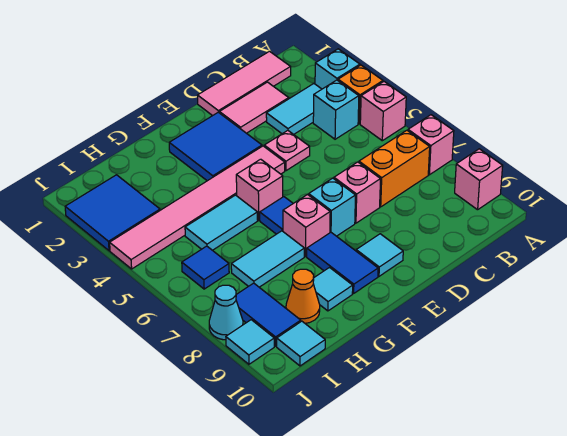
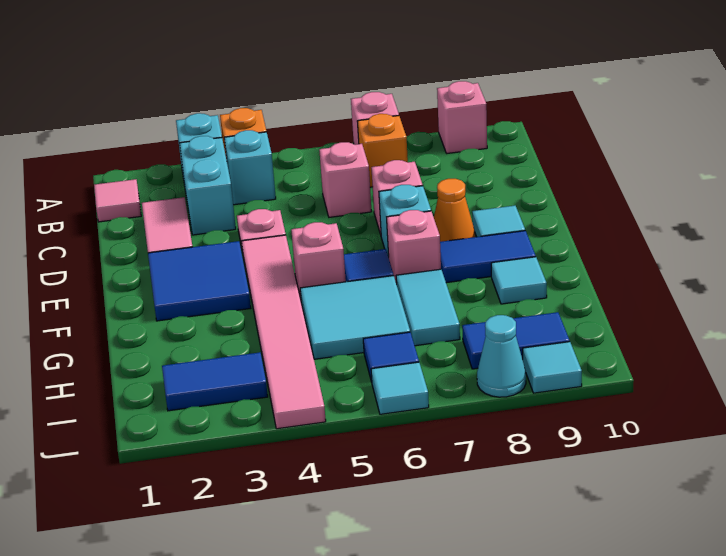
pink 1x1 brick [360,82,406,141] -> pink 1x1 brick moved to [319,142,372,217]
pink 1x3 tile [197,51,291,116] -> pink 1x1 tile [94,179,141,222]
cyan 1x2 tile [266,84,322,134] -> cyan 1x2 brick [180,136,236,235]
orange 1x2 brick [359,130,430,207] -> orange 1x1 brick [357,114,408,187]
cyan 1x2 tile [185,195,258,250] -> cyan 2x2 tile [300,276,410,359]
orange 1x1 cone [286,269,320,323] -> orange 1x1 cone moved to [434,179,475,242]
blue 2x2 tile [65,175,160,251] -> blue 1x2 tile [162,352,268,411]
cyan 1x1 tile [277,321,325,366] -> cyan 1x1 tile moved to [371,362,429,414]

